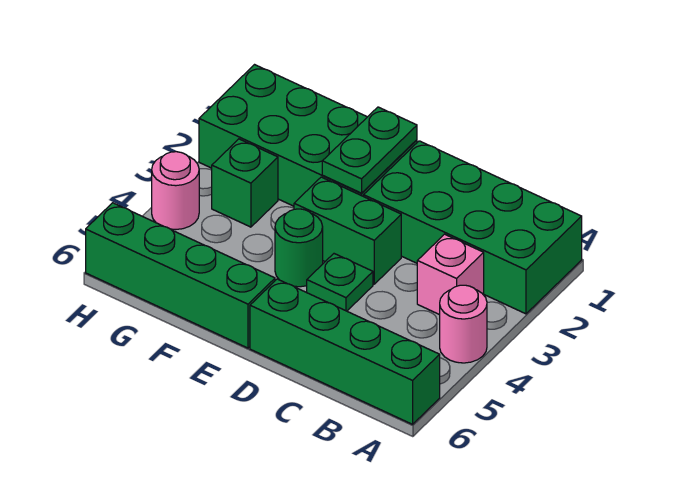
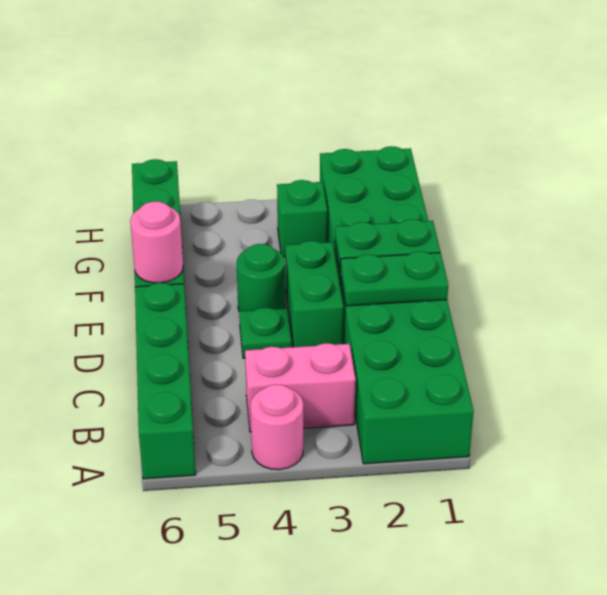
pink 1x1 brick [417,234,484,315] -> pink 1x2 brick [245,343,356,432]
none -> green 1x2 plate [340,251,448,306]
pink 1x1 round brick [152,152,199,230] -> pink 1x1 round brick moved to [130,201,183,283]

